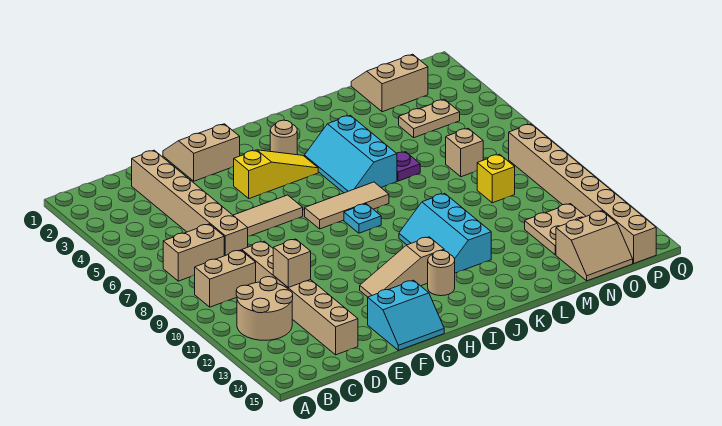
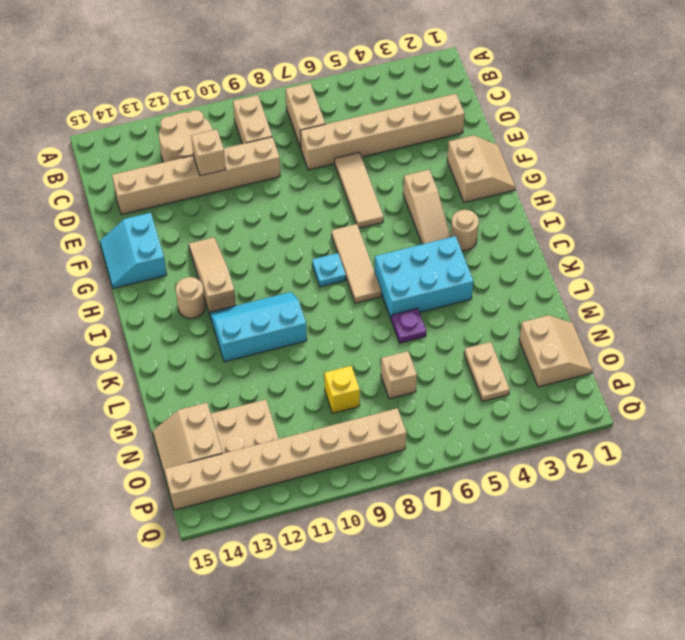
yellow 1x3 slope [234,150,318,199] -> tan 1x3 slope [403,170,450,244]
cyan 2x3 slope [304,115,397,193] -> cyan 2x3 brick [375,236,473,319]

